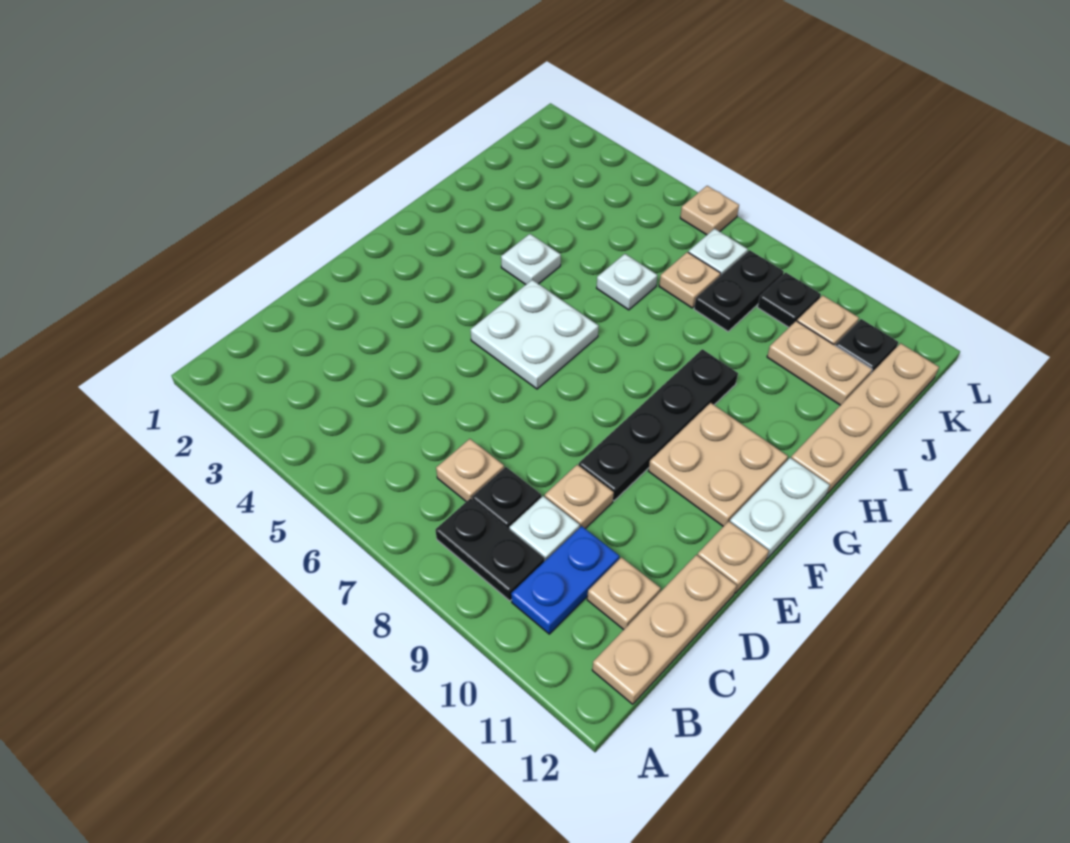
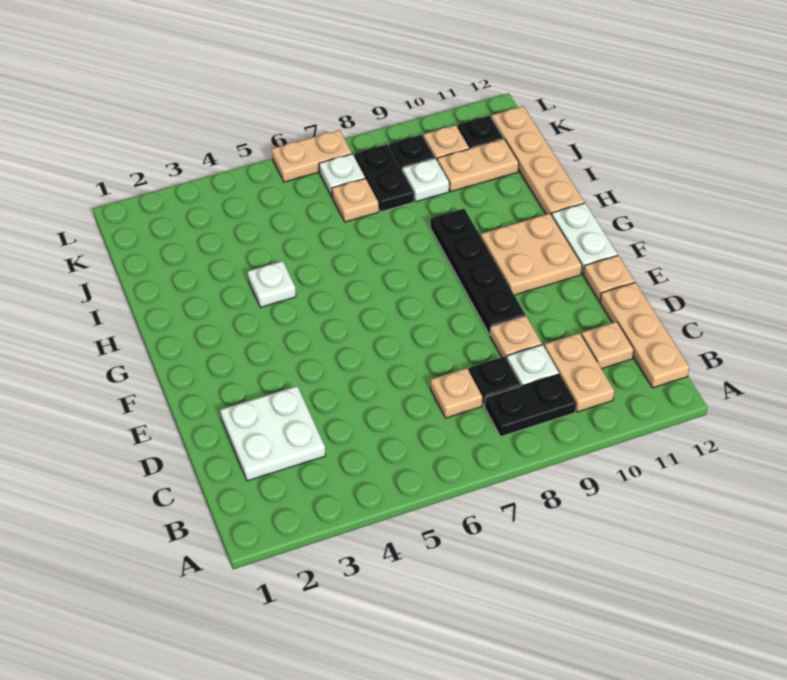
blue 1x2 plate [511,526,619,634] -> tan 1x2 plate [544,333,614,412]
white 2x2 plate [471,280,599,389] -> white 2x2 plate moved to [220,386,326,481]
white 1x1 plate [597,254,657,310] -> white 1x1 plate moved to [403,159,449,202]
tan 1x1 plate [680,186,739,235] -> tan 1x2 plate [272,130,352,182]

